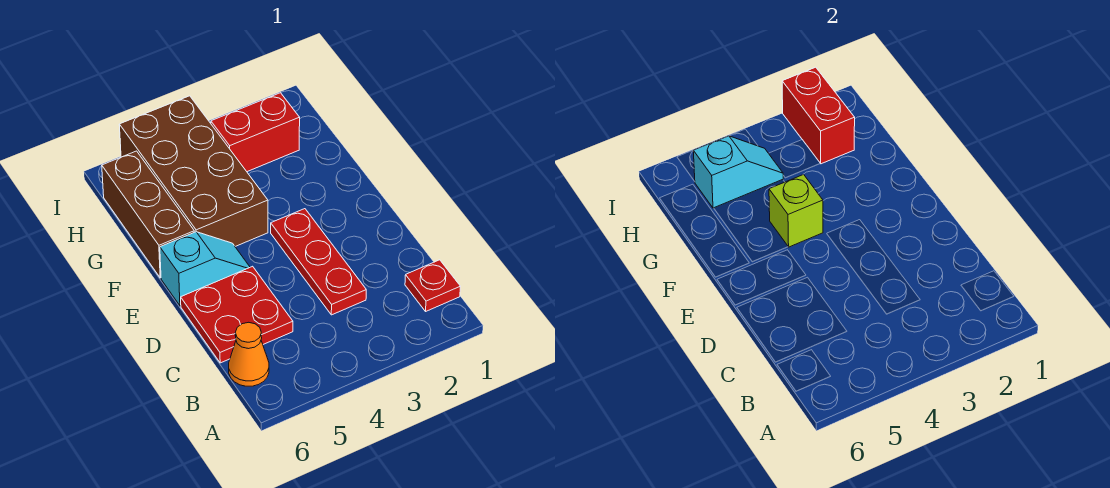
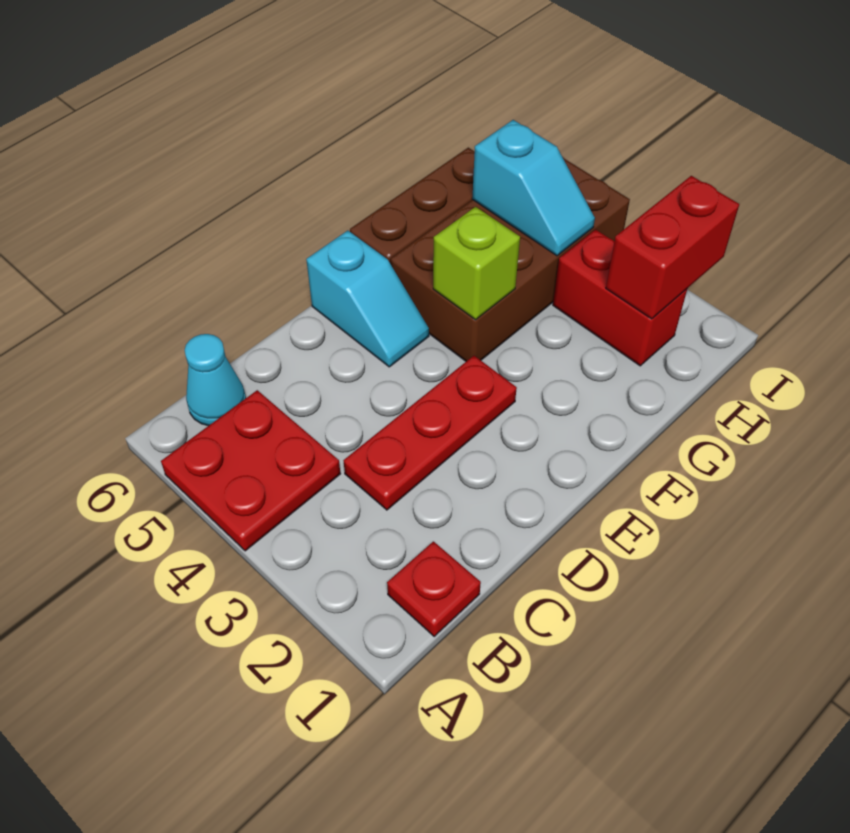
orange 1x1 cone [229,322,269,386] -> cyan 1x1 cone [185,334,246,426]
red 2x2 plate [181,266,293,363] -> red 2x2 plate moved to [161,390,340,551]

